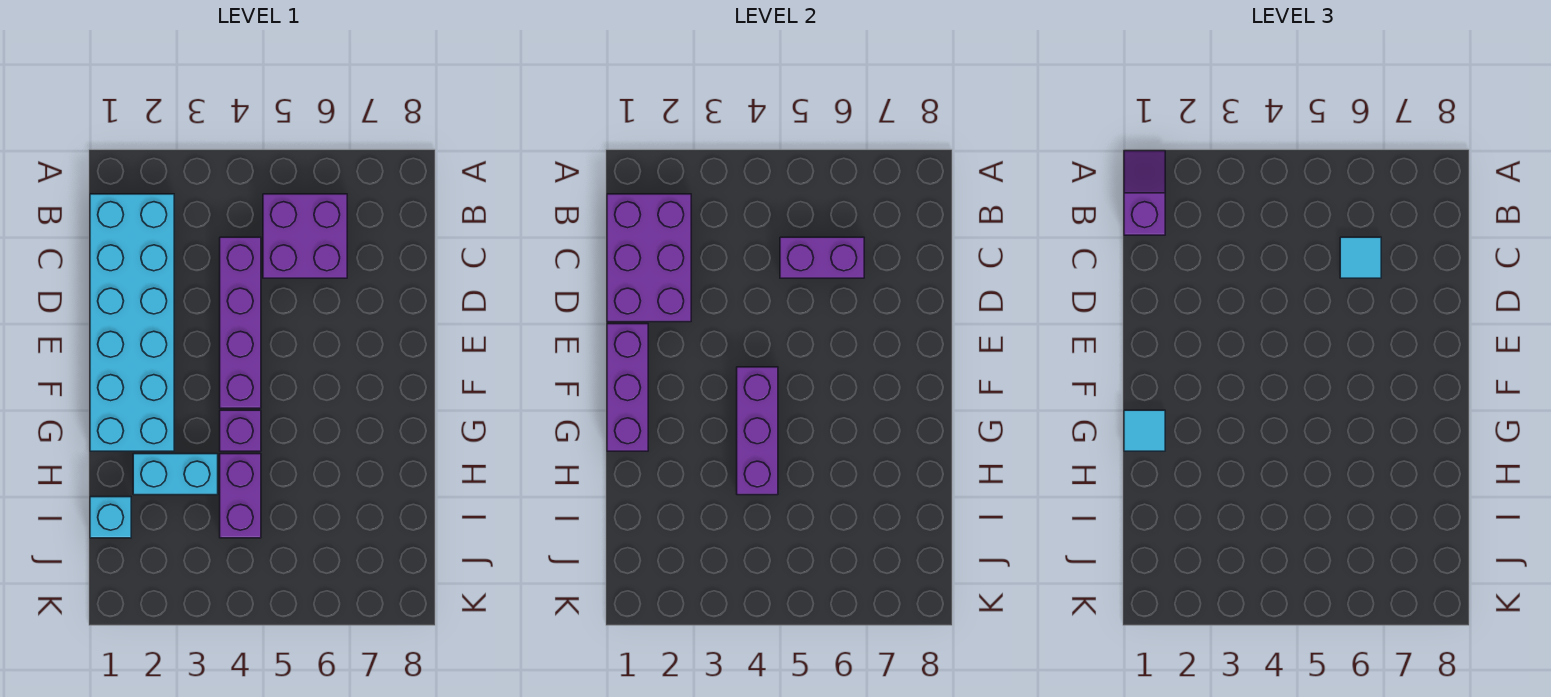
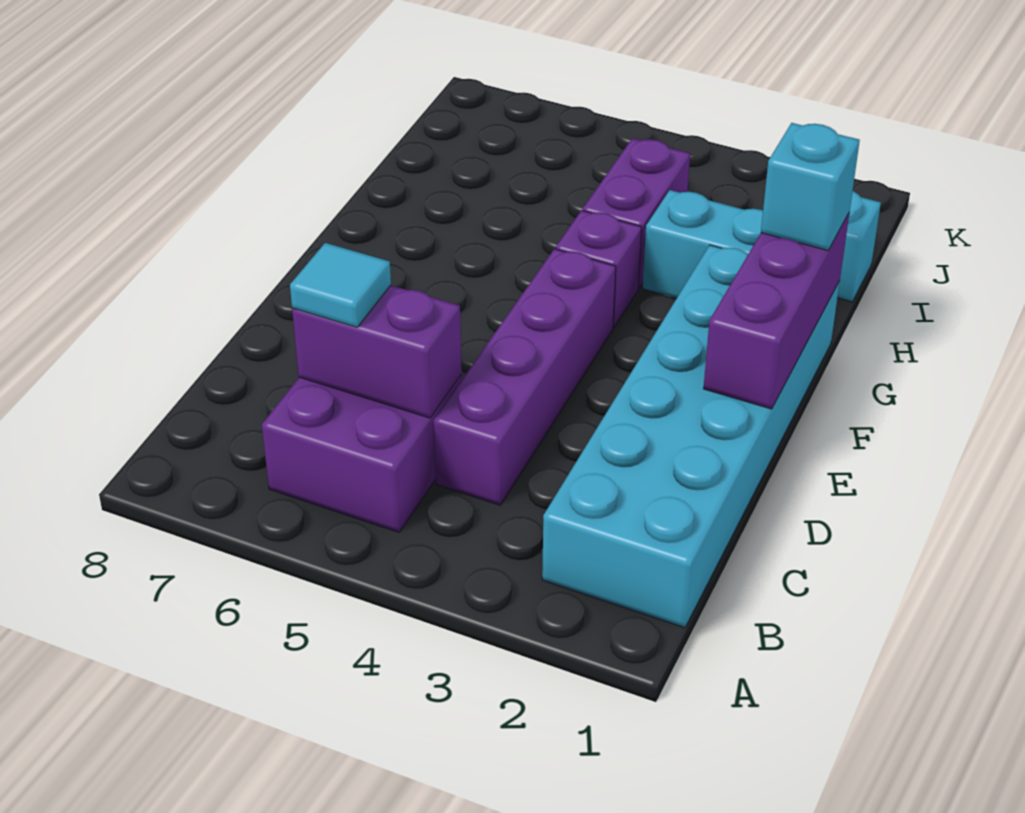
purple 1x2 slope [1124,151,1165,235] -> none
purple 2x3 brick [607,194,691,322] -> none
purple 1x3 brick [737,367,778,495] -> none
cyan 1x1 tile [1124,410,1165,451] -> cyan 1x1 brick [761,123,860,250]

